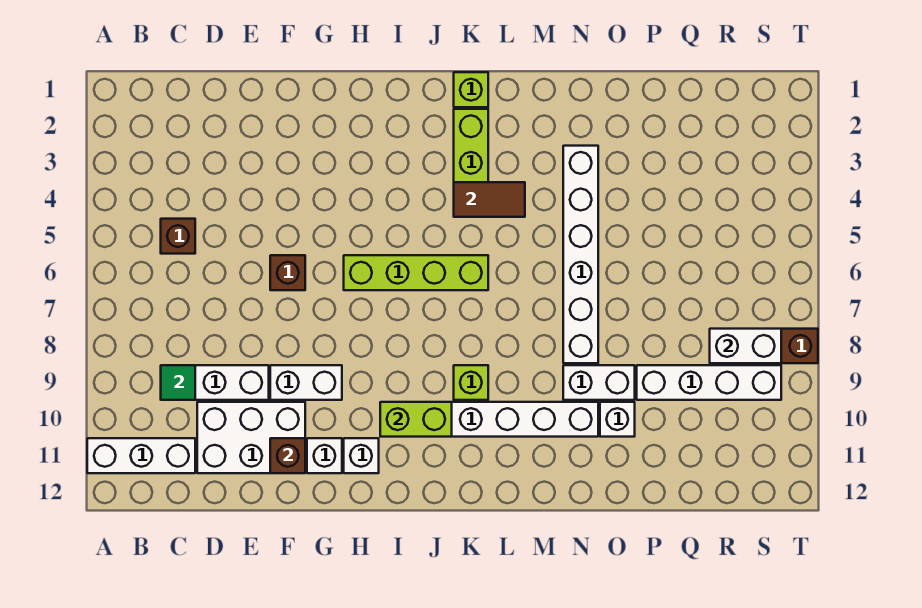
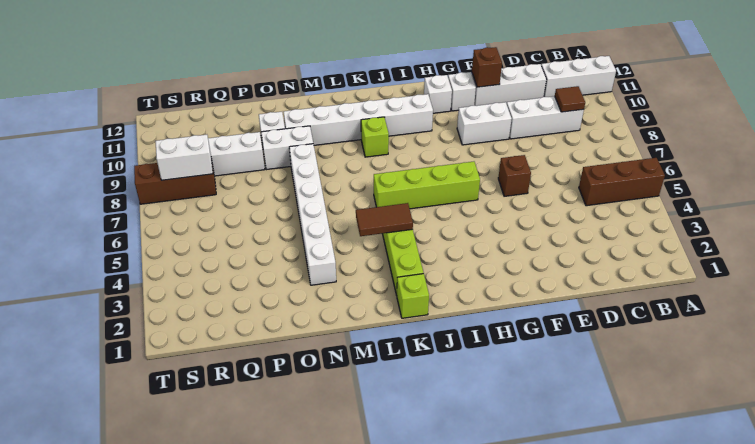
brown 1x1 brick [161,219,195,254] -> brown 1x3 brick [579,158,665,206]
green 1x1 tile [161,365,195,400] -> brown 1x1 tile [555,86,585,112]
white 2x3 brick [197,402,305,473] -> white 1x3 brick [472,64,547,106]
lime 1x2 brick [380,402,452,437] -> none

